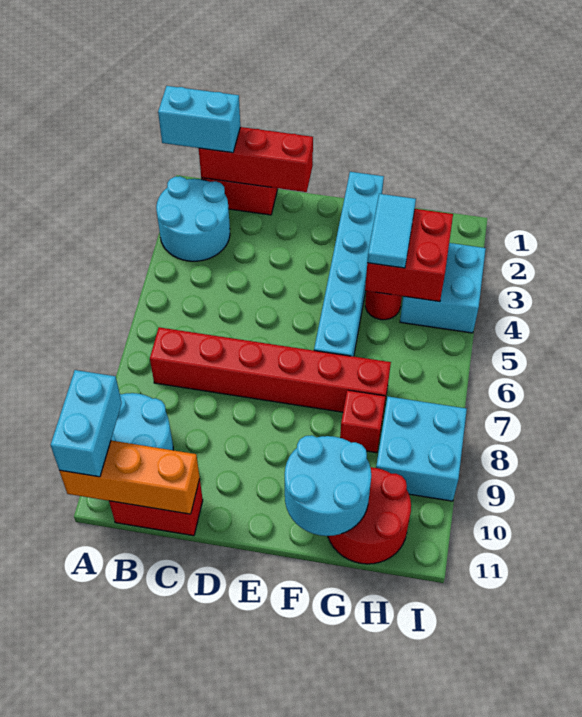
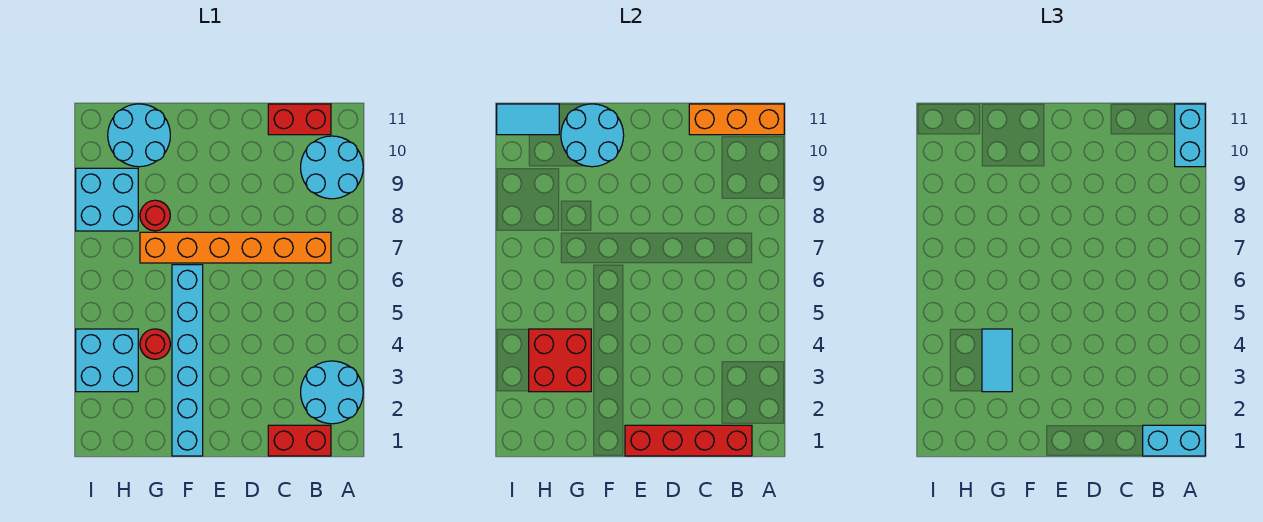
red 1x3 brick [199,127,313,192] -> red 1x4 brick [625,425,752,456]
red 1x6 brick [150,327,391,413] -> orange 1x6 brick [140,232,331,263]
red 1x1 brick [340,390,385,453] -> red 1x1 round brick [140,200,170,231]
red 2x2 round brick [328,467,411,564] -> cyan 2x2 round brick [108,104,170,167]
none -> cyan 1x2 tile [497,104,559,135]

